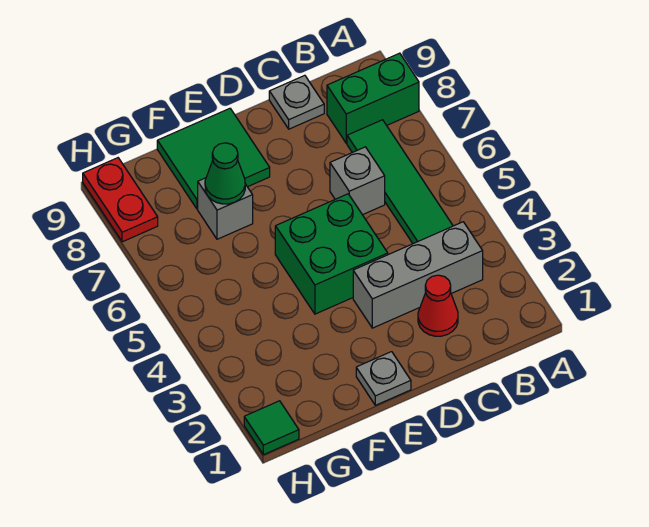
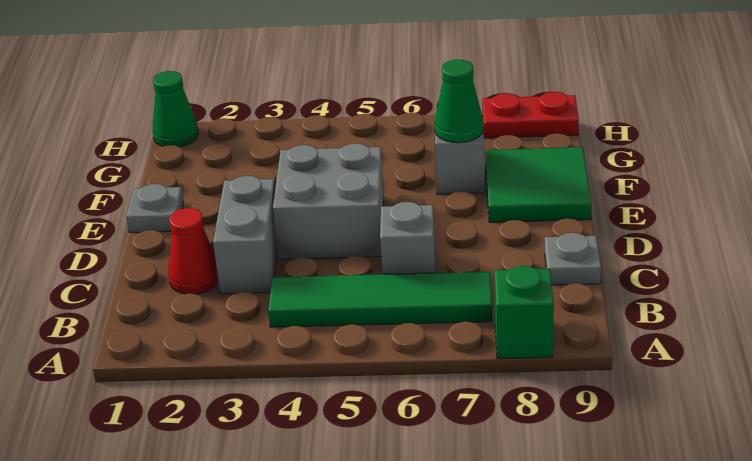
green 1x2 brick [327,53,419,143] -> green 1x1 brick [494,266,554,359]
grey 1x3 brick [353,222,483,328] -> grey 1x2 brick [213,176,277,294]
green 2x2 brick [275,194,388,314] -> grey 2x2 brick [273,143,384,259]
green 1x1 tile [244,401,299,455] -> green 1x1 cone [153,71,198,147]

